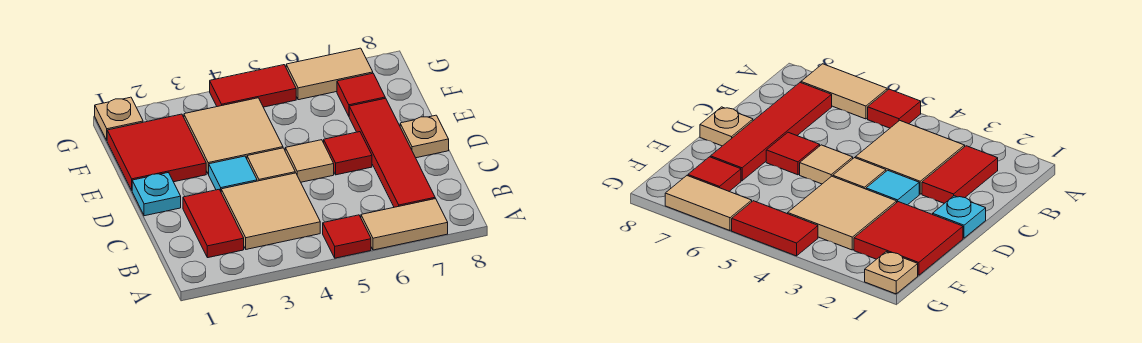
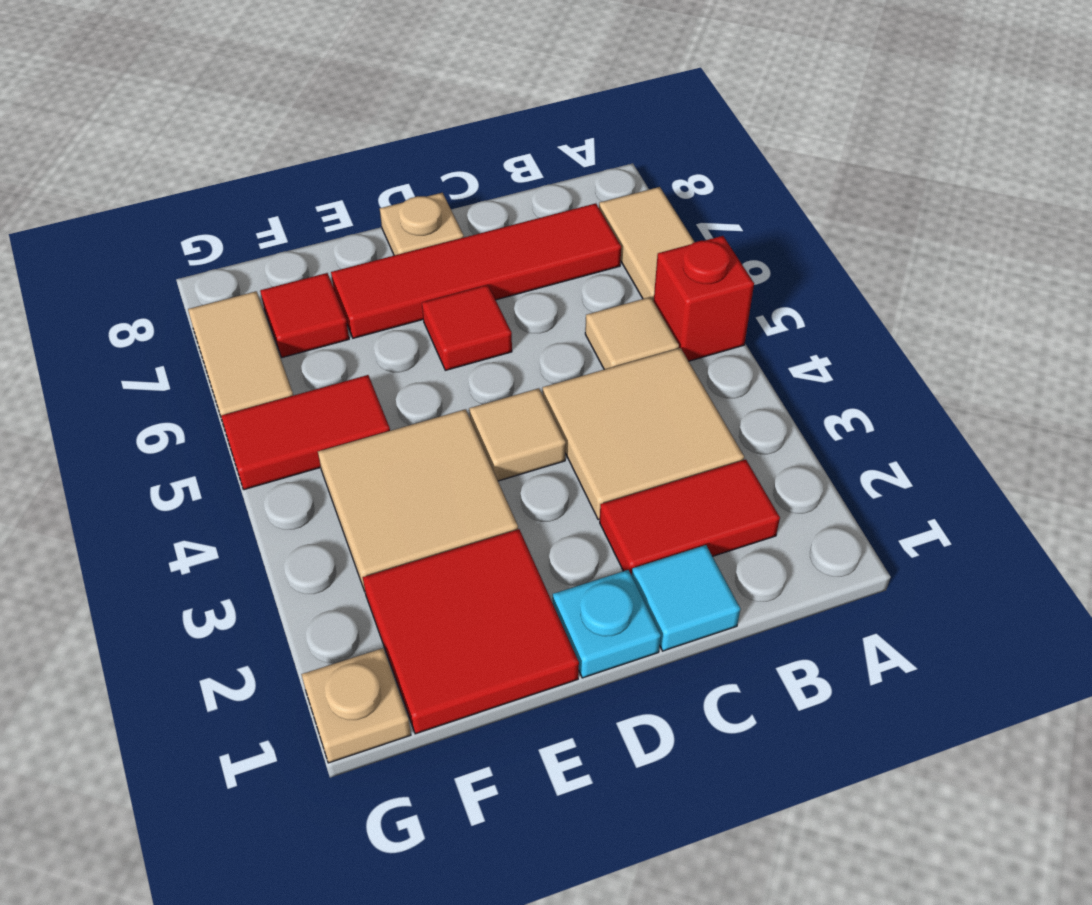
red 1x1 tile [323,215,371,258] -> red 1x1 brick [654,236,754,361]
cyan 1x1 tile [209,156,257,191] -> cyan 1x1 tile moved to [632,545,740,651]
tan 1x1 tile [285,140,334,182] -> tan 1x1 tile moved to [585,297,679,369]
red 1x2 tile [210,65,296,107] -> red 1x2 tile turned to [221,375,390,490]

